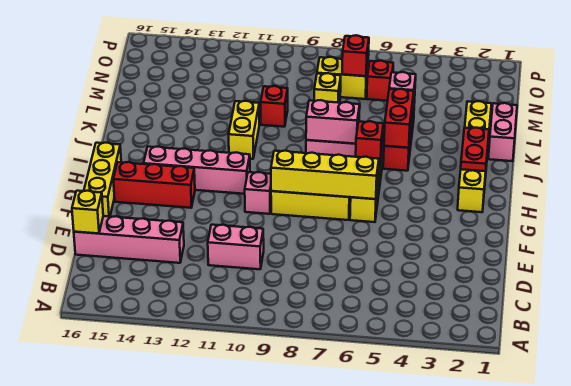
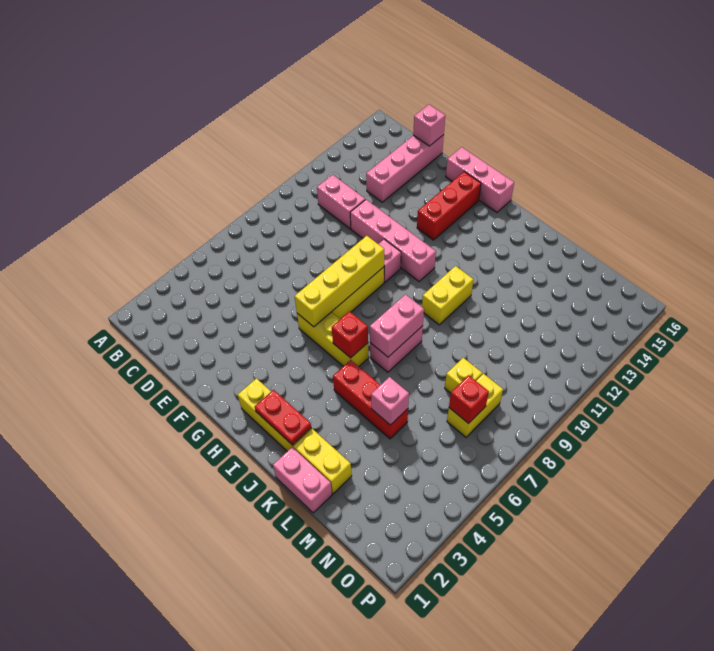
pink 1x2 brick [208,225,264,269] -> pink 1x2 brick turned to [317,175,365,229]
yellow 1x1 brick [72,191,103,234] -> pink 1x1 brick [413,105,445,146]
yellow 1x3 brick [84,143,121,217] -> pink 1x3 brick [446,147,514,212]
pink 1x4 brick [144,146,250,194] -> pink 1x4 brick turned to [350,200,436,282]
red 1x2 brick [384,89,414,148] -> none
yellow 1x2 brick [229,101,259,159] -> yellow 1x2 brick turned to [422,266,473,325]
red 1x1 brick [261,86,288,127] -> none
red 1x1 brick [367,61,393,101] -> none

